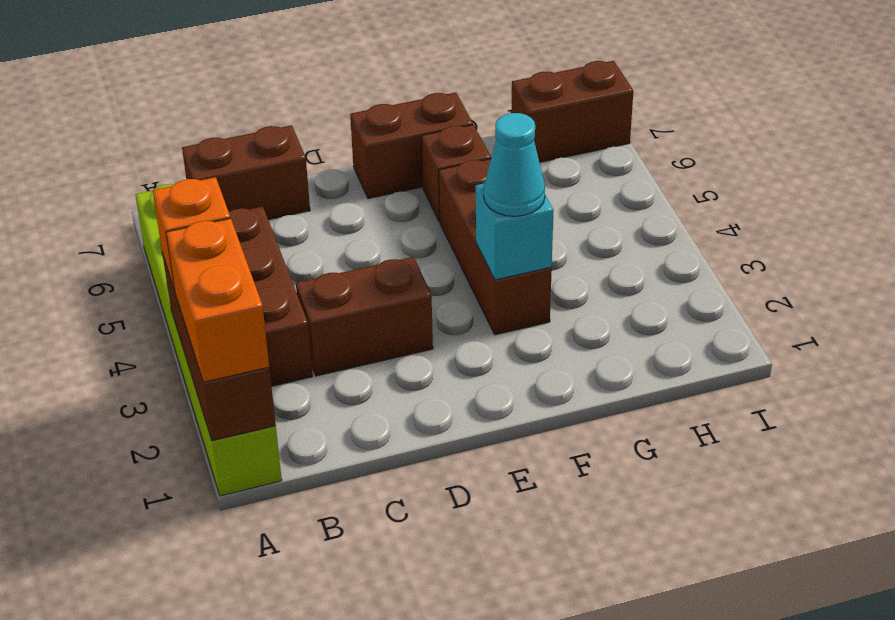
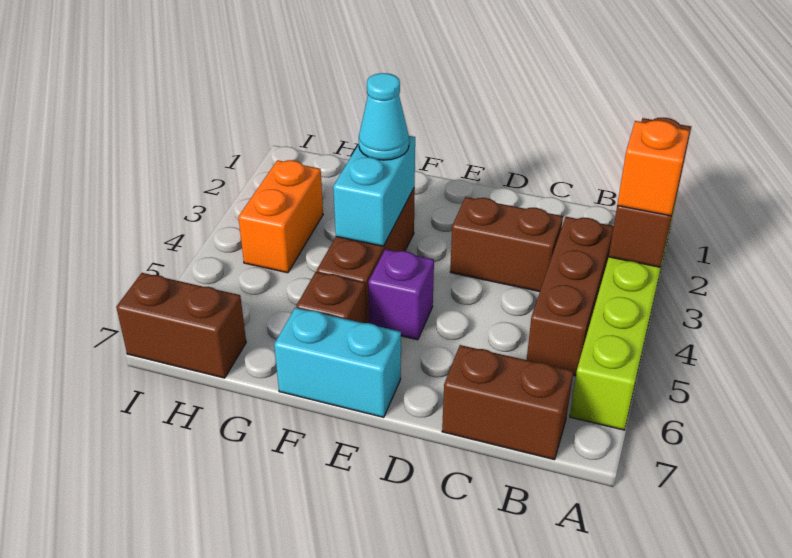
orange 1x2 brick [166,218,269,382] -> orange 1x2 brick moved to [238,160,323,273]
none -> purple 1x1 brick [368,249,434,340]
brown 1x2 brick [350,92,473,199] -> cyan 1x2 brick [274,308,401,417]
cyan 1x1 brick [476,183,553,280] -> cyan 1x2 brick [333,136,415,246]

